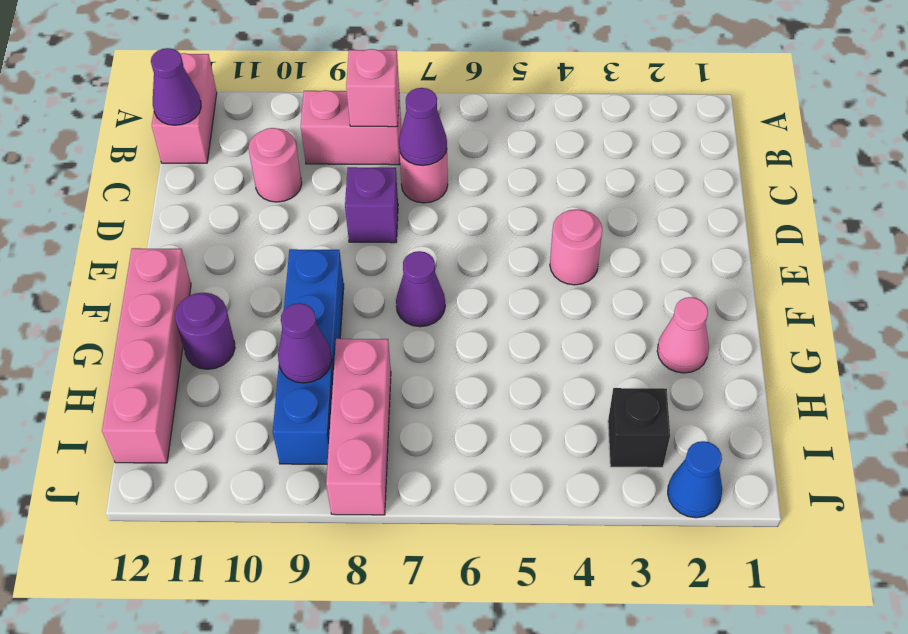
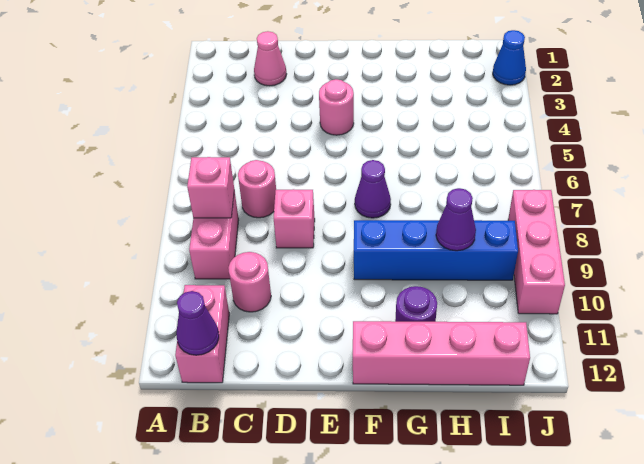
pink 1x2 brick [152,53,217,163] -> pink 1x2 brick turned to [175,285,229,383]
purple 1x1 cone [399,88,447,166] -> none
purple 1x1 brick [345,167,398,243] -> pink 1x1 brick [274,189,315,248]
pink 1x1 cone [657,297,709,373] -> pink 1x1 cone moved to [254,31,287,86]
pink 1x3 brick [326,339,391,515] -> pink 1x3 brick turned to [508,190,565,314]
black 1x1 brick [608,388,670,467] -> none

